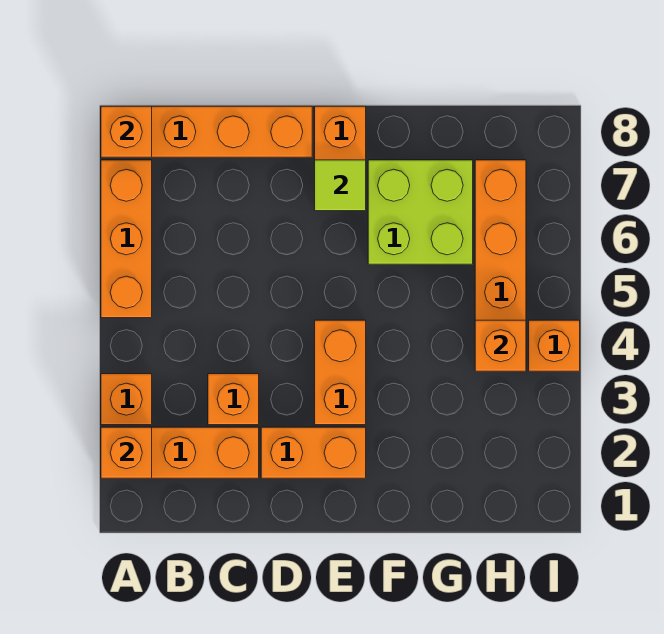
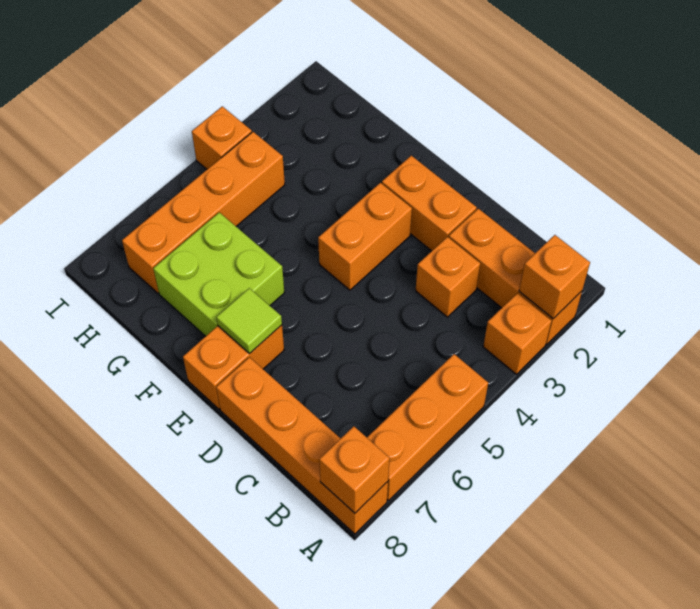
orange 1x1 brick [475,320,526,371] -> none

